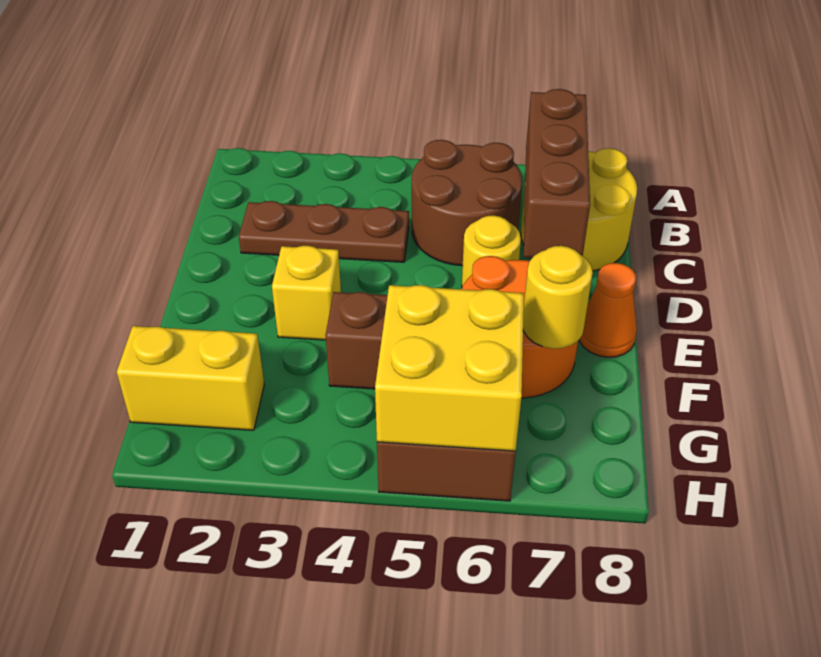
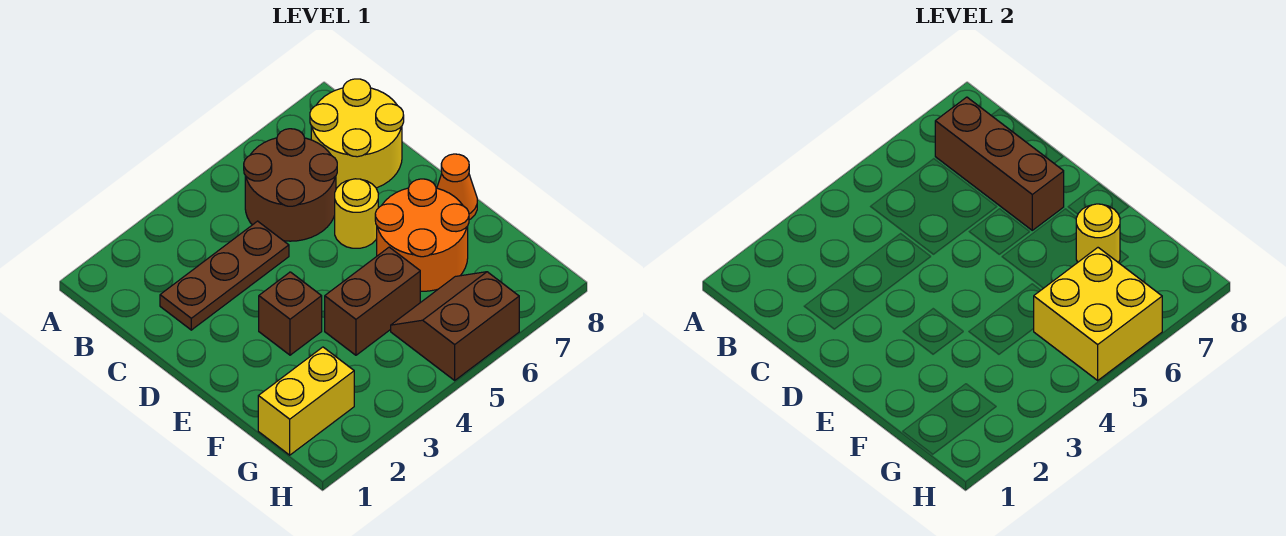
yellow 1x1 brick [272,246,341,340] -> brown 1x1 brick [259,272,322,355]

